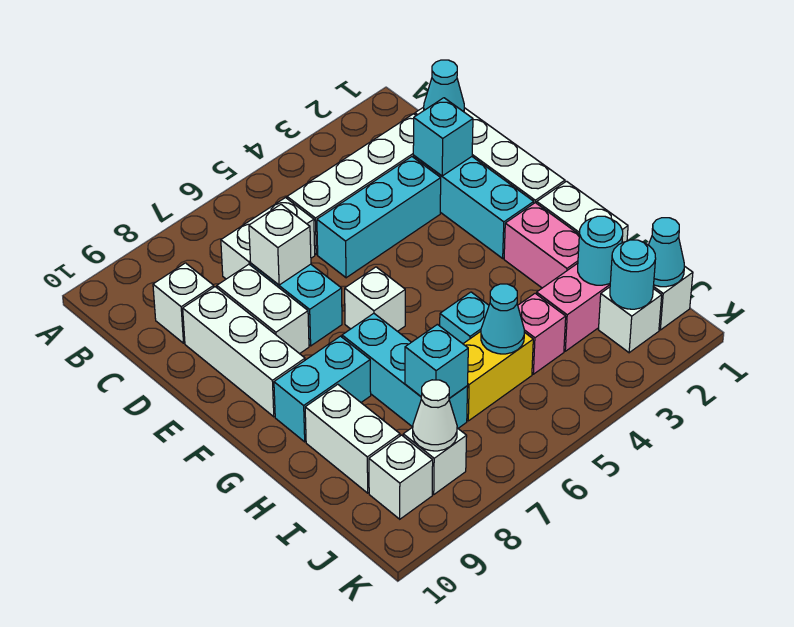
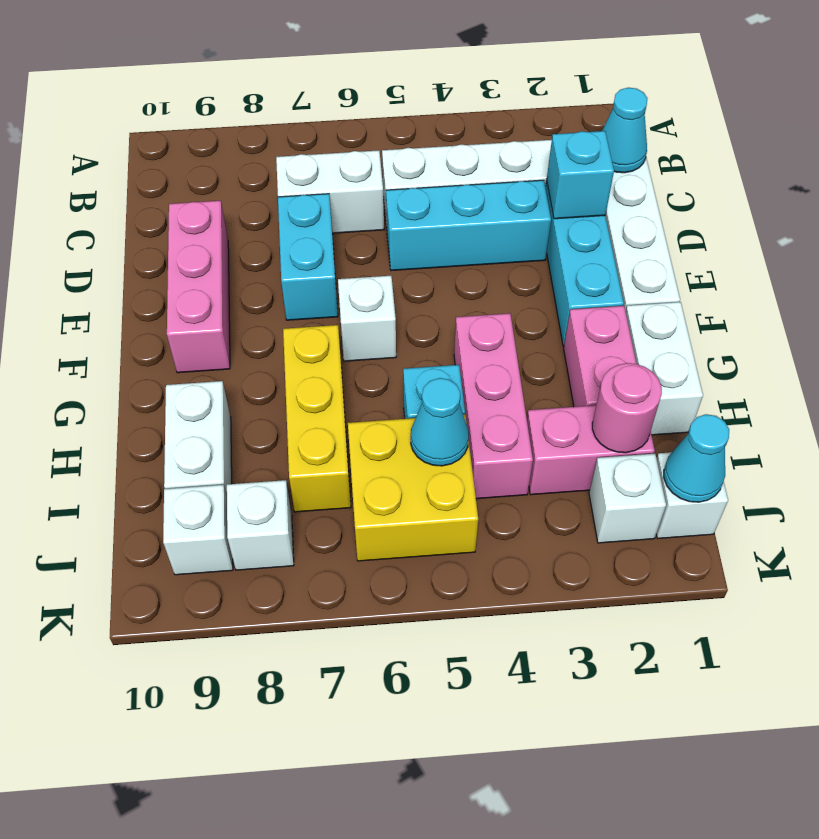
white 1x1 brick [153,263,214,343] -> none
white 1x1 brick [249,205,311,285] -> none
white 1x2 brick [217,264,309,354] -> none
white 1x3 brick [183,287,305,417] -> pink 1x3 brick [167,201,230,373]
cyan 1x3 brick [342,313,468,428] -> yellow 1x3 brick [283,325,351,512]
cyan 1x2 brick [274,336,371,442] -> none
cyan 1x1 round brick [578,216,623,285] -> pink 1x1 round brick [592,363,662,453]
pink 1x1 brick [518,293,566,374] -> pink 1x3 brick [454,313,533,499]
yellow 1x2 brick [463,331,533,421] -> yellow 2x2 brick [348,415,478,561]
cyan 1x1 brick [405,324,468,398] -> none
cyan 1x1 round brick [610,240,656,309] -> none
white 1x1 cone [413,380,457,451] -> none

